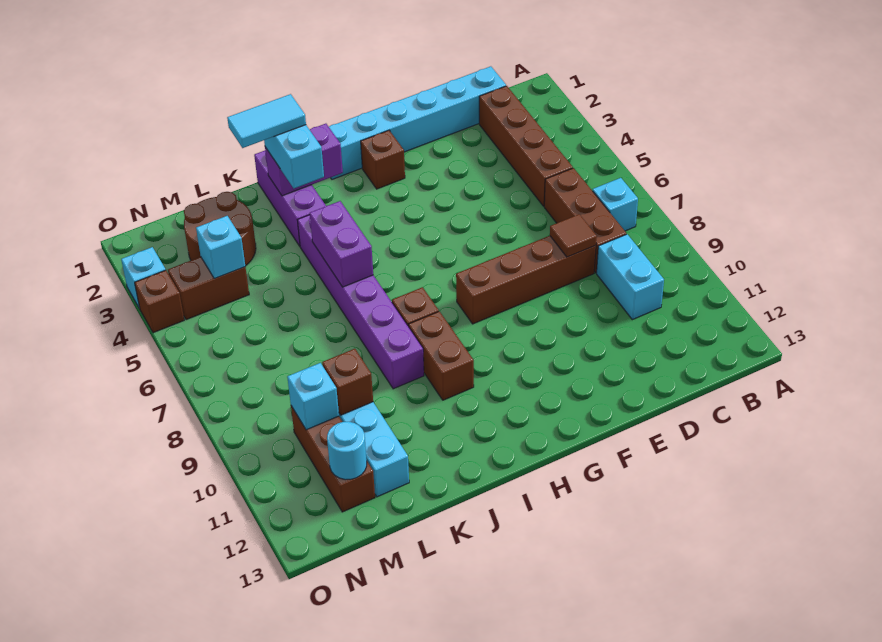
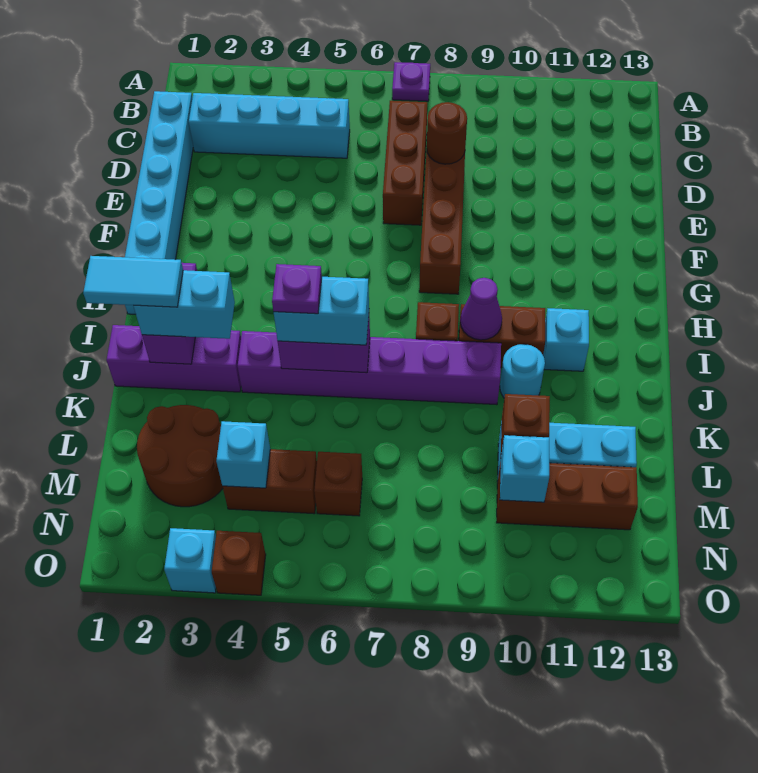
none -> purple 1x1 plate [392,62,430,101]
cyan 1x1 brick [593,178,638,231] -> cyan 1x1 brick moved to [543,308,589,371]
brown 1x4 brick [479,86,573,206] -> cyan 1x4 brick [189,93,350,158]
brown 1x3 brick [544,168,626,273] -> brown 1x3 brick turned to [383,101,427,225]
cyan 1x2 brick [597,234,664,320] -> cyan 1x2 brick moved to [274,277,369,345]
brown 1x1 tile [550,214,597,257] -> brown 1x1 round brick [427,102,467,164]
brown 1x1 brick [361,130,405,189] -> brown 1x1 brick moved to [314,452,362,516]
none -> purple 1x1 cone [460,278,502,340]
cyan 1x2 tile [227,94,306,148] -> cyan 1x2 tile turned to [83,256,183,307]
none -> purple 1x1 plate [272,264,322,314]
brown 1x2 brick [168,257,249,320] -> brown 1x2 brick turned to [223,449,317,514]
cyan 1x1 round brick [327,422,367,480] -> cyan 1x1 round brick moved to [500,344,545,398]

